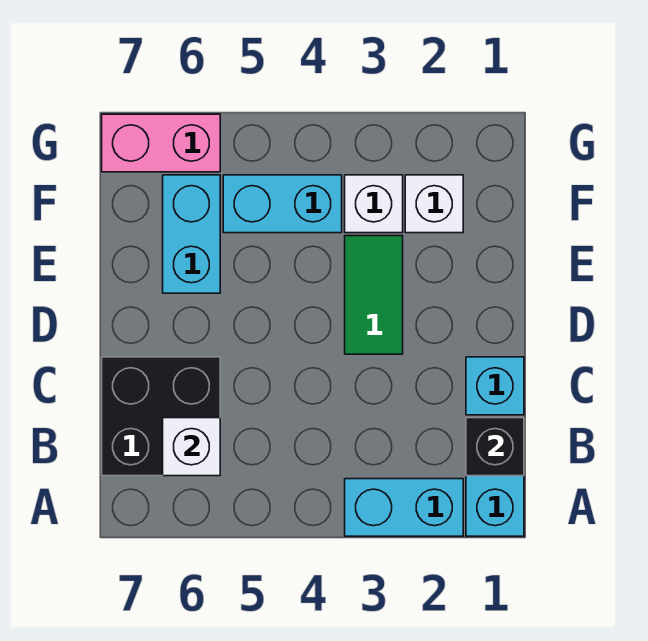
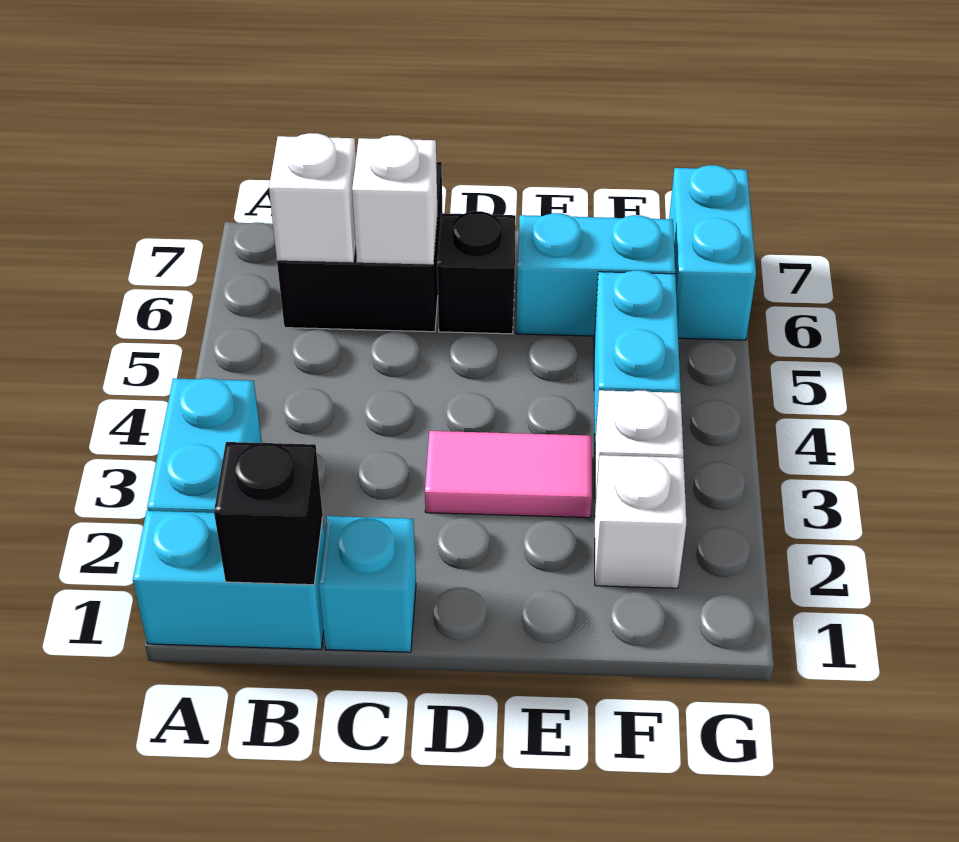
none -> white 1x1 brick [352,135,437,264]
green 1x2 tile [345,236,403,354] -> pink 1x2 tile [425,431,592,518]
none -> black 1x1 brick [437,211,516,334]
pink 1x2 brick [102,114,220,172] -> cyan 1x2 brick [669,165,756,340]

